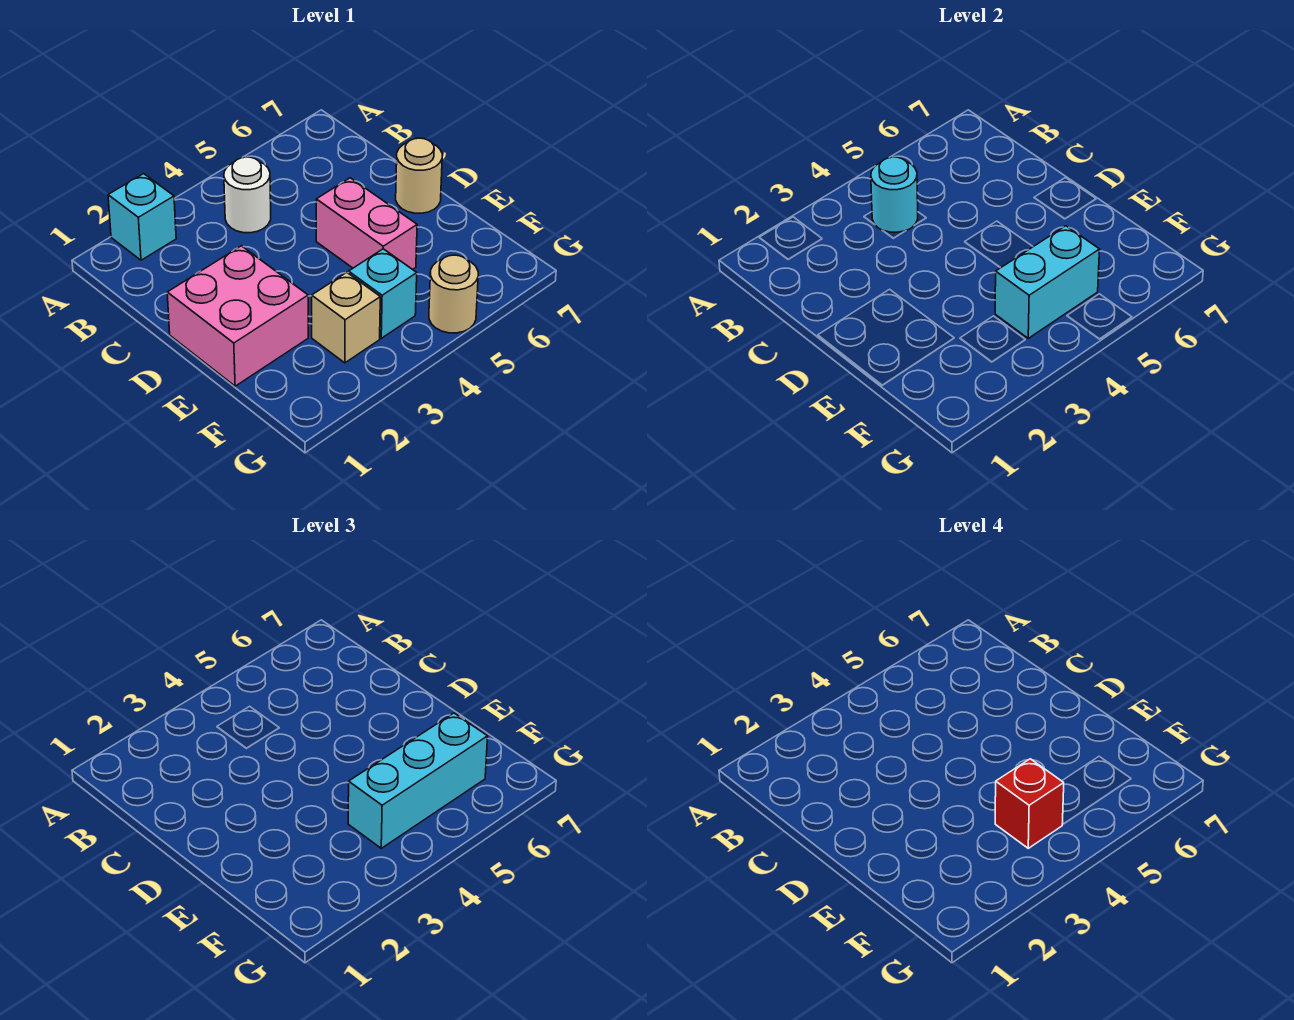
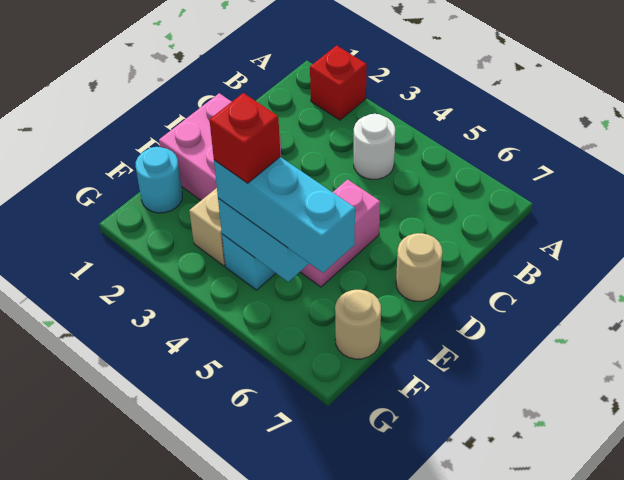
cyan 1x1 brick [108,174,176,260] -> red 1x1 brick [310,45,367,120]
cyan 1x1 round brick [871,157,918,232] -> cyan 1x1 round brick moved to [136,147,182,213]
tan 1x1 round brick [429,255,478,333] -> tan 1x1 round brick moved to [335,290,381,359]

